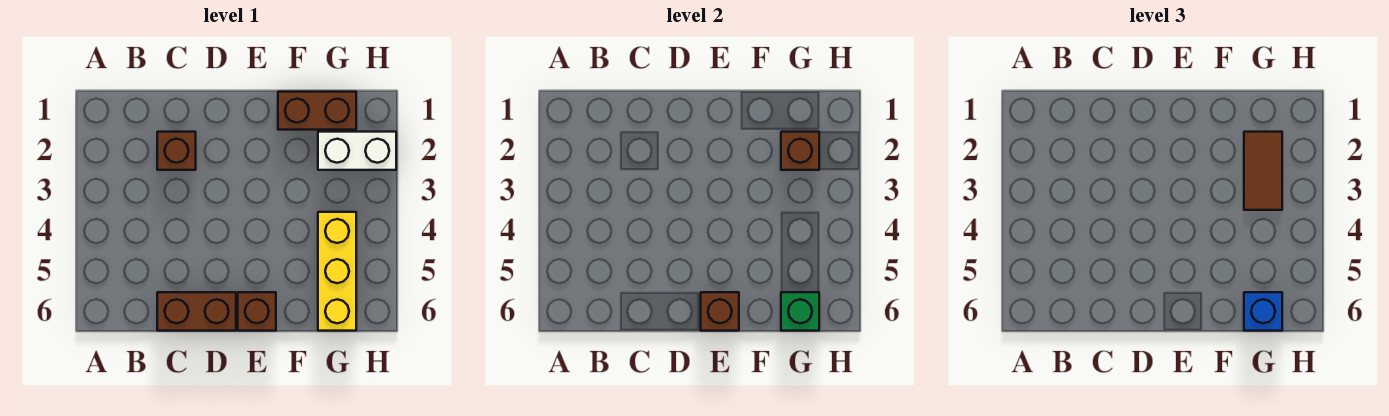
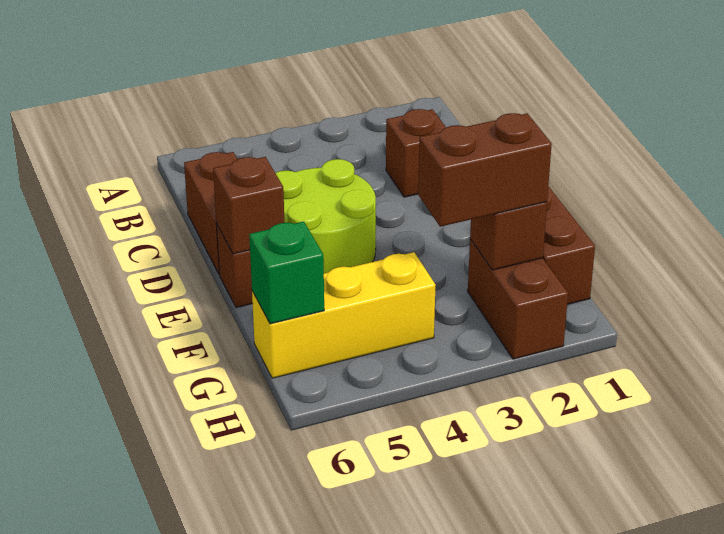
none -> lime 2x2 round brick [276,159,376,273]
white 1x2 brick [318,132,396,170] -> brown 1x2 brick [468,239,568,359]
brown 1x2 tile [1244,132,1282,210] -> brown 1x2 brick [418,113,552,227]
blue 1x1 brick [1244,292,1282,331] -> none

